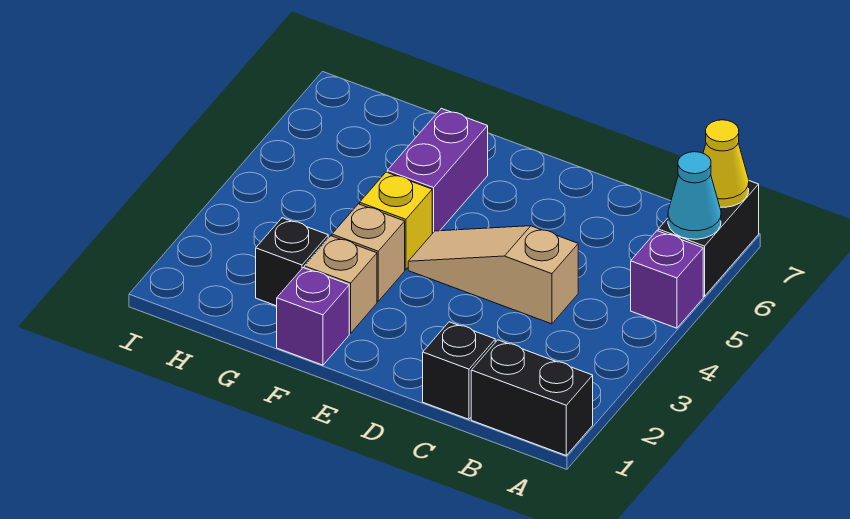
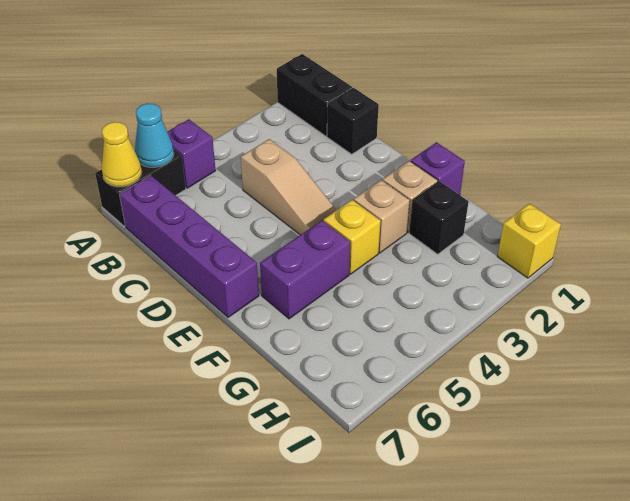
none -> purple 1x4 brick [120,175,259,317]
none -> yellow 1x1 brick [497,204,561,278]

